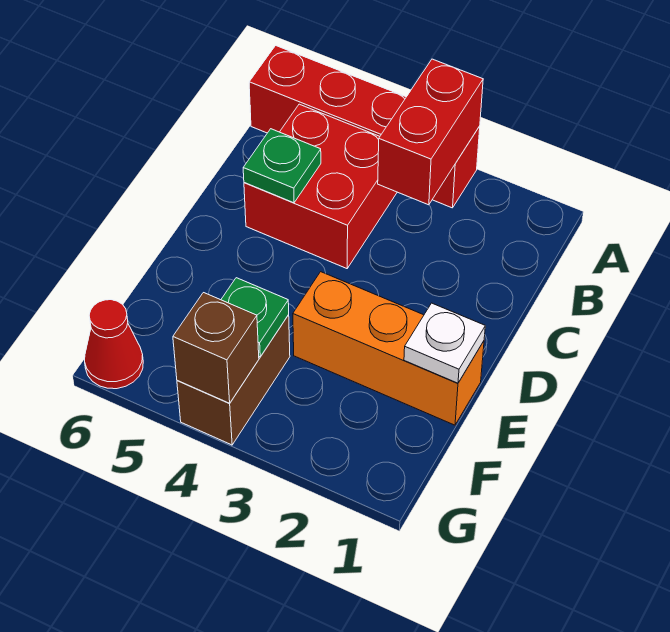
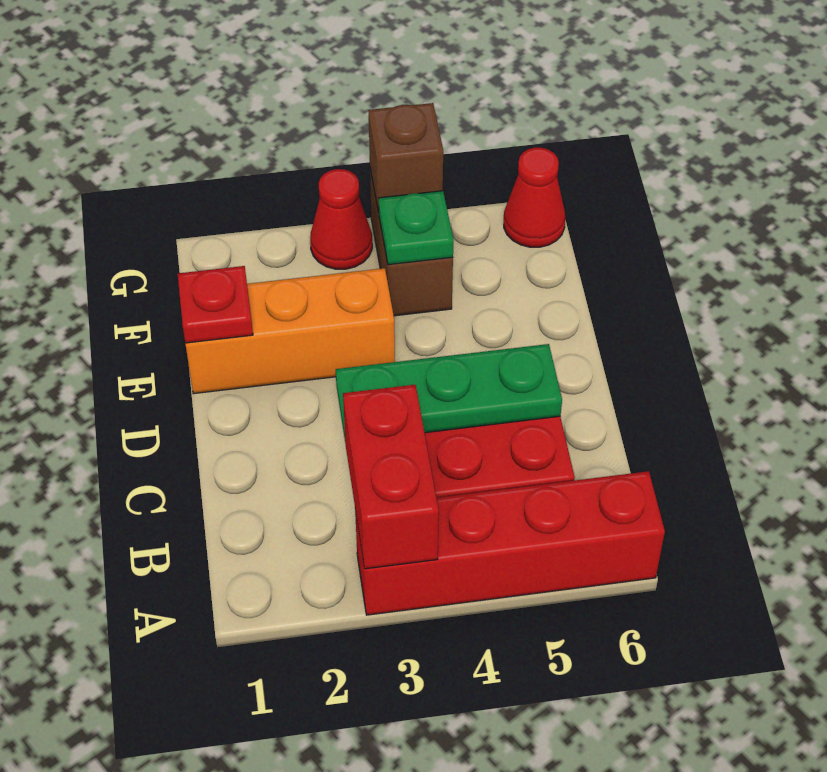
green 1x1 plate [243,129,321,203] -> green 1x3 plate [336,344,562,438]
white 1x1 plate [404,303,485,383] -> red 1x1 plate [178,266,253,343]
none -> red 1x1 cone [310,169,372,269]

